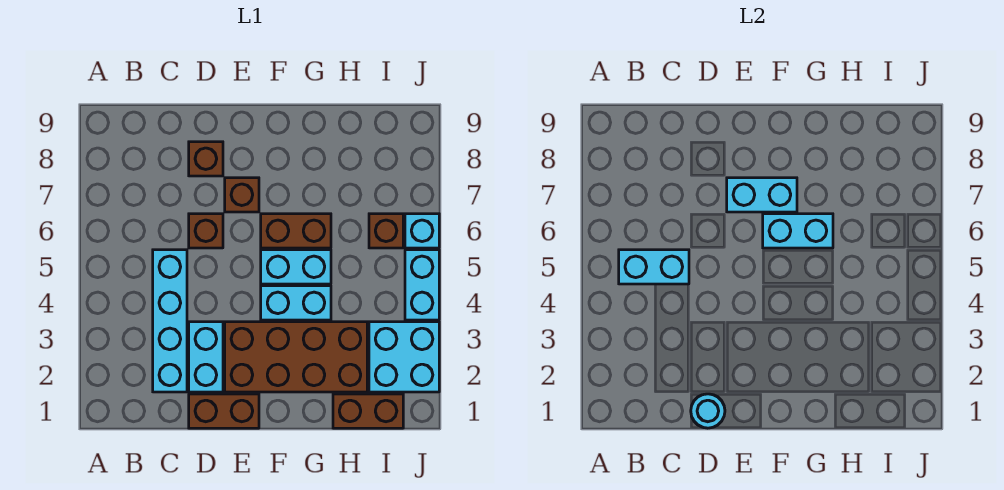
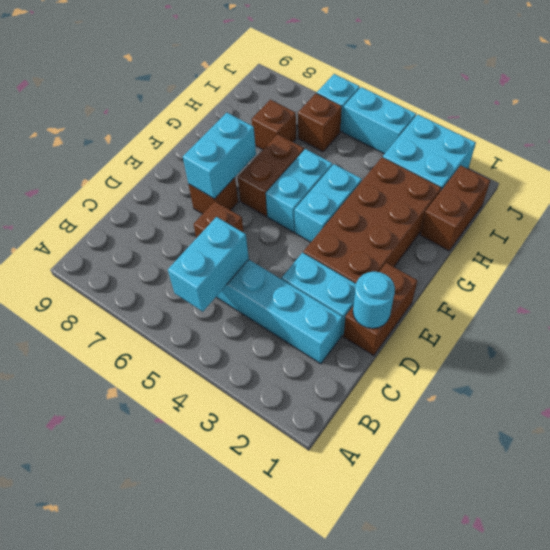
brown 1x1 brick [189,142,223,176] -> brown 1x1 brick moved to [252,100,296,150]
cyan 1x2 brick [763,214,833,248] -> none

